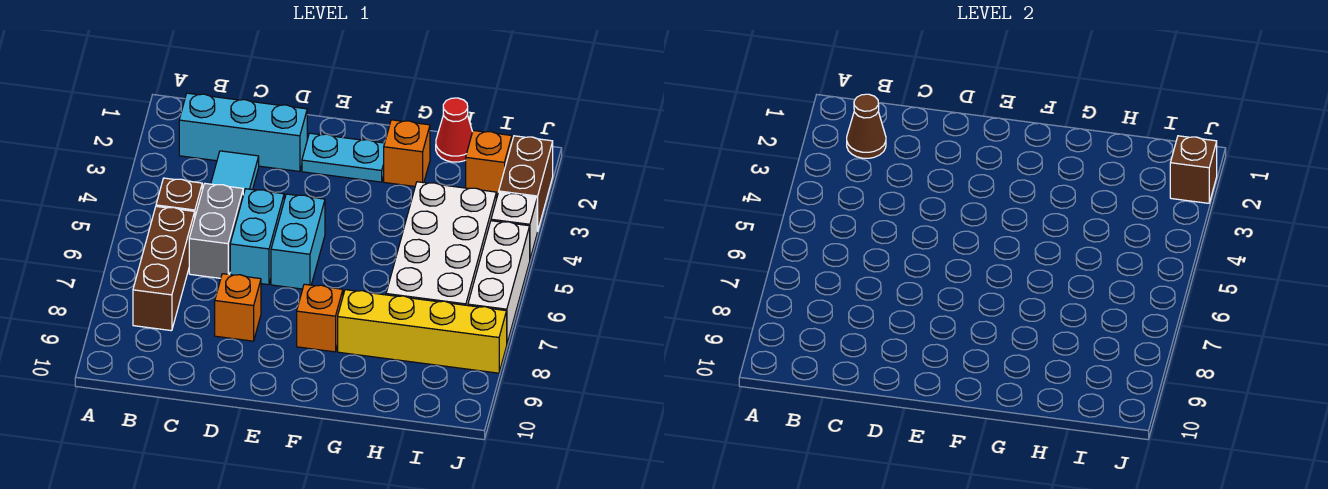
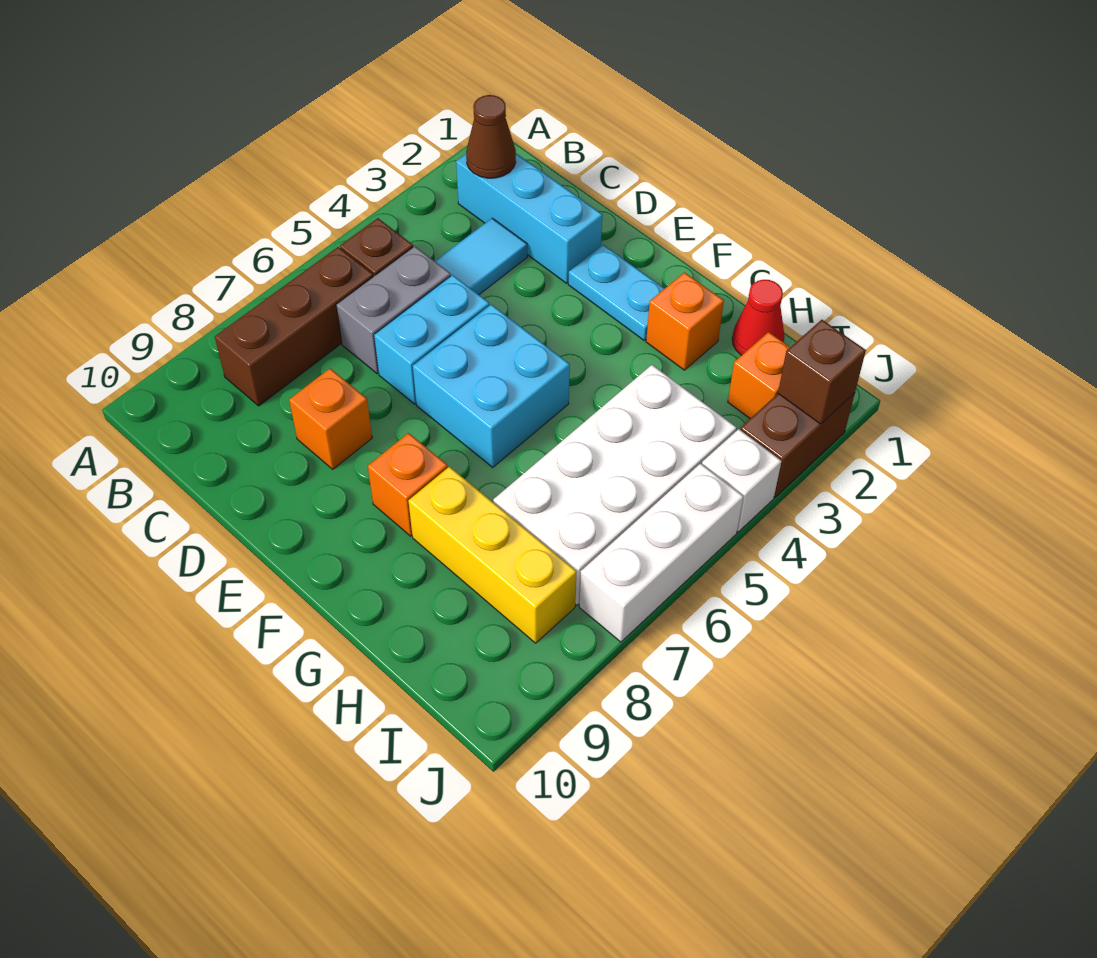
cyan 1x2 brick [271,194,325,289] -> cyan 2x2 brick [413,304,570,467]
yellow 1x4 brick [338,290,507,373] -> yellow 1x3 brick [409,467,577,643]

